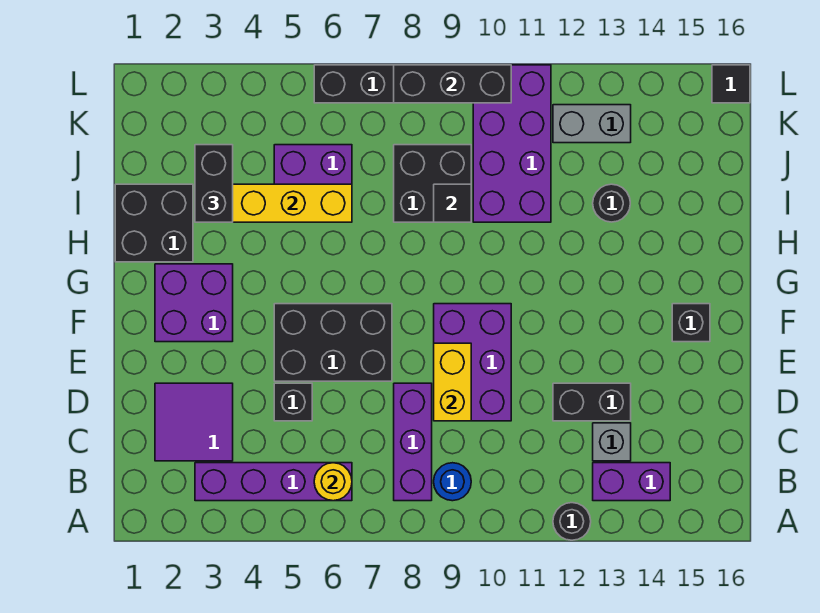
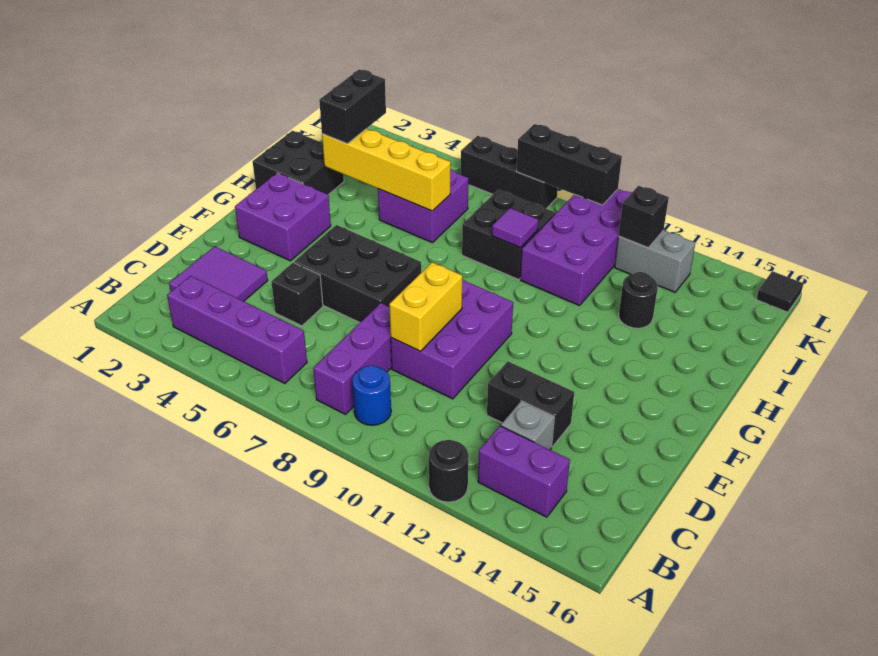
yellow 1x1 round brick [314,463,352,501] -> none
black 1x1 brick [672,304,710,342] -> black 1x1 brick moved to [619,186,669,248]
black 1x1 tile [434,184,471,222] -> purple 1x1 tile [492,208,538,248]

